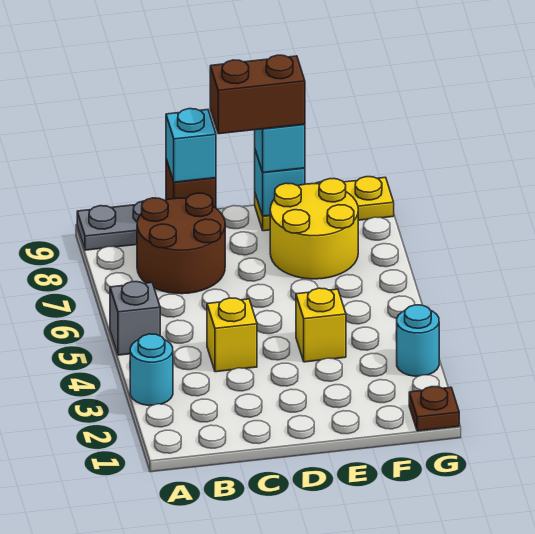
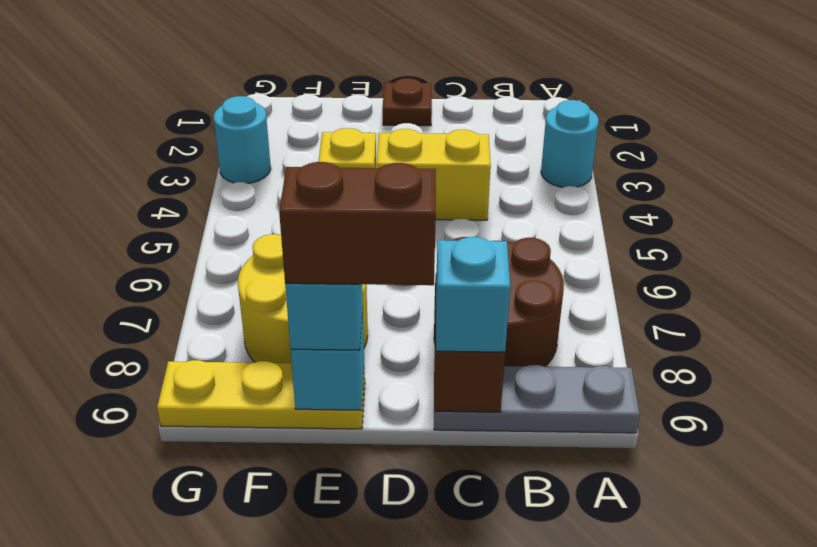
grey 1x1 brick [110,282,160,355] -> none
yellow 1x1 brick [207,298,257,372] -> yellow 1x2 brick [377,129,491,220]
brown 1x1 plate [409,387,459,431] -> brown 1x1 plate moved to [383,78,432,126]

